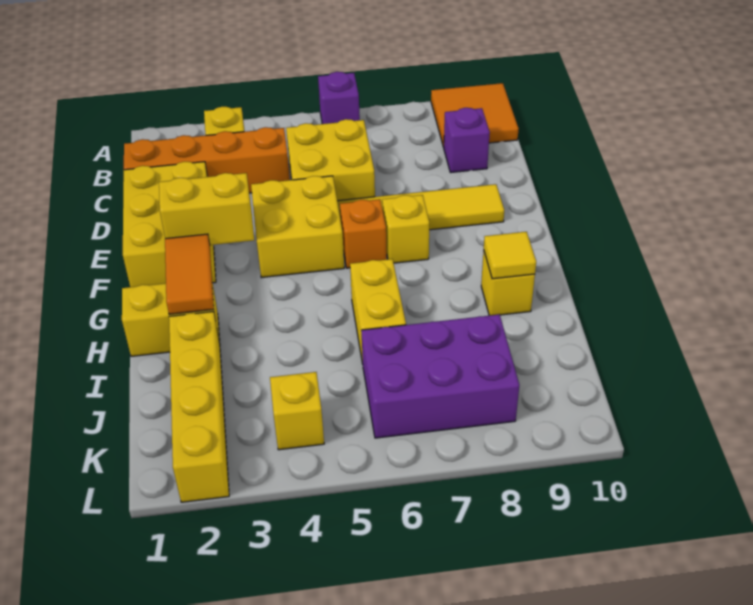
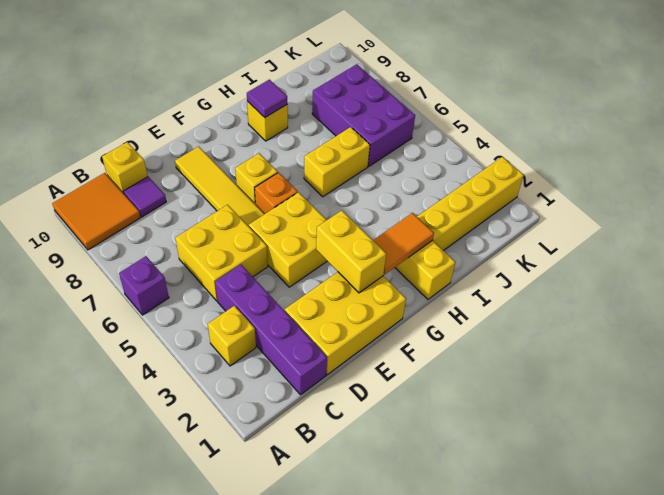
orange 1x4 brick [124,127,290,193] -> purple 1x4 brick [215,265,327,395]
purple 1x1 brick [444,108,490,173] -> purple 1x1 tile [123,177,166,217]
yellow 1x1 tile [484,232,536,279] -> purple 1x1 tile [247,80,288,117]
yellow 1x1 brick [270,372,324,450] -> yellow 1x1 brick moved to [102,142,148,194]

